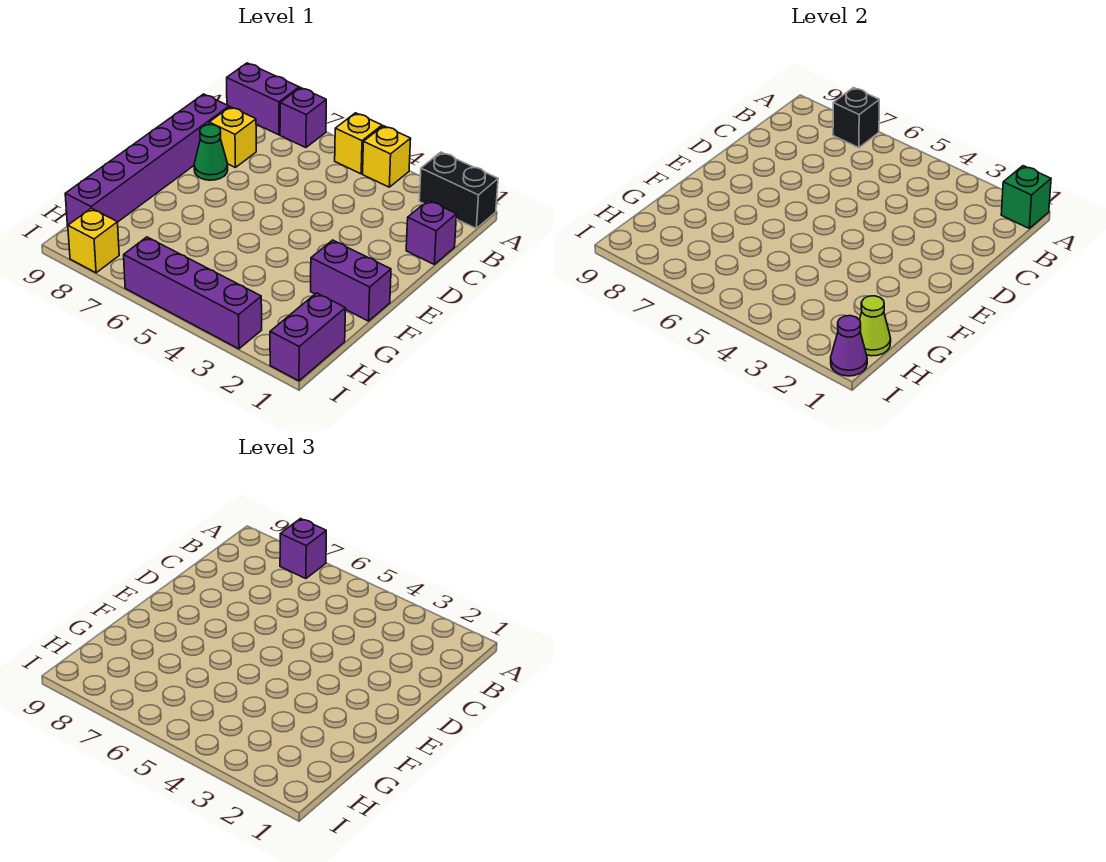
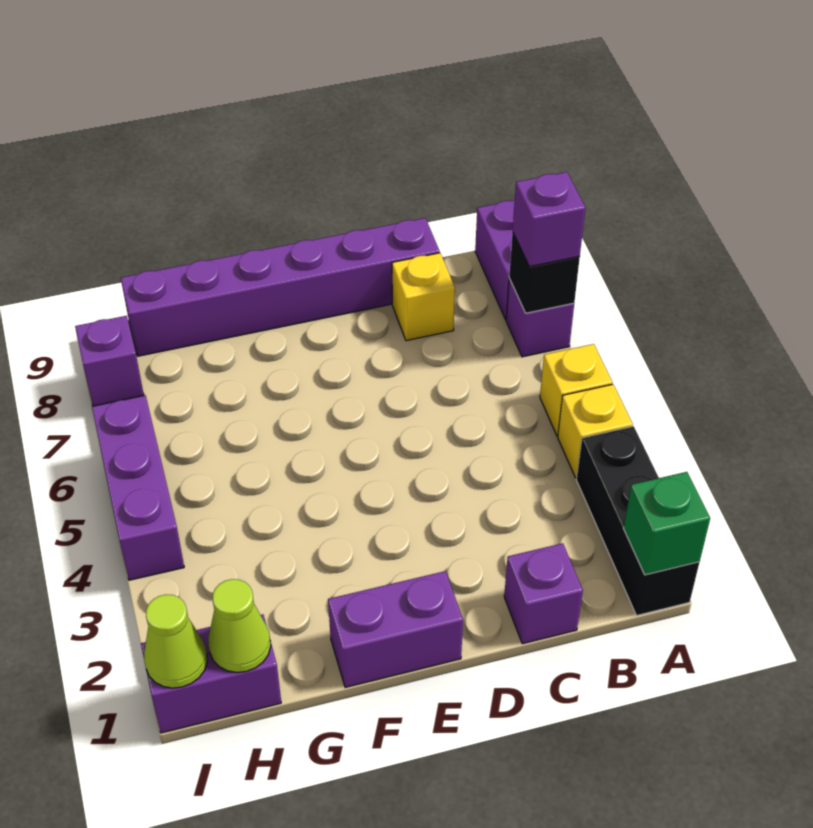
black 1x2 brick [419,152,498,228] -> black 1x3 brick [576,426,700,615]
green 1x1 cone [194,125,228,180] -> none
purple 1x2 brick [311,240,391,321] -> purple 1x2 brick turned to [328,571,463,688]
purple 1x1 cone [831,316,867,376] -> lime 1x1 cone [144,595,207,688]
purple 1x4 brick [124,237,262,349] -> purple 1x3 brick [92,395,184,580]
yellow 1x1 brick [68,208,119,273] -> purple 1x1 brick [75,316,144,406]

